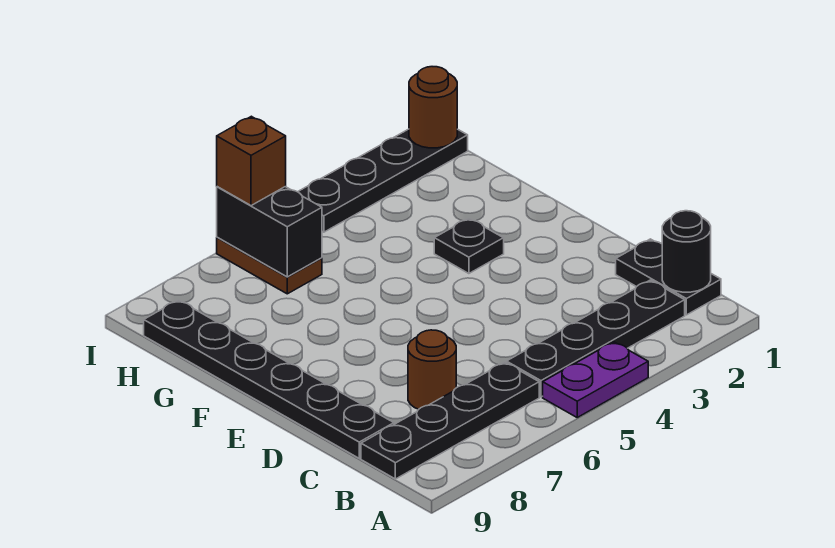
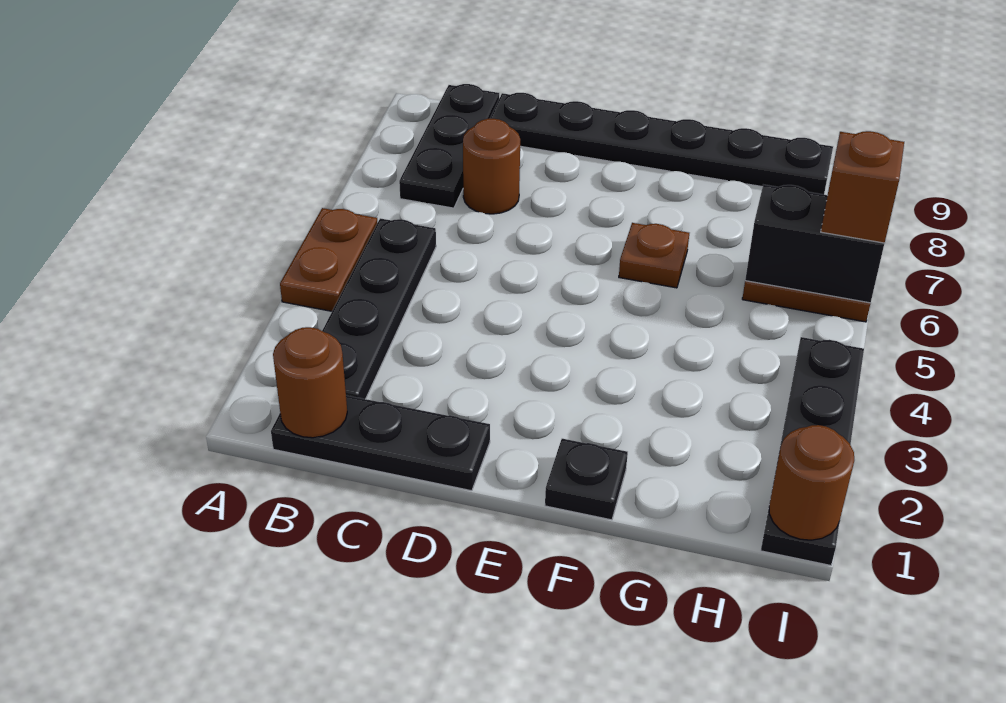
purple 1x2 plate [543,342,648,417] -> brown 1x2 plate [280,208,377,311]
black 1x2 plate [616,239,721,315] -> black 1x3 plate [271,395,490,491]
black 1x1 round brick [662,211,711,292] -> brown 1x1 round brick [273,327,347,438]
black 1x4 plate [361,362,539,479] -> black 1x3 plate [399,84,499,208]
black 1x1 plate [434,218,504,274] -> black 1x1 plate moved to [545,439,628,520]
none -> brown 1x1 plate [619,223,689,288]

